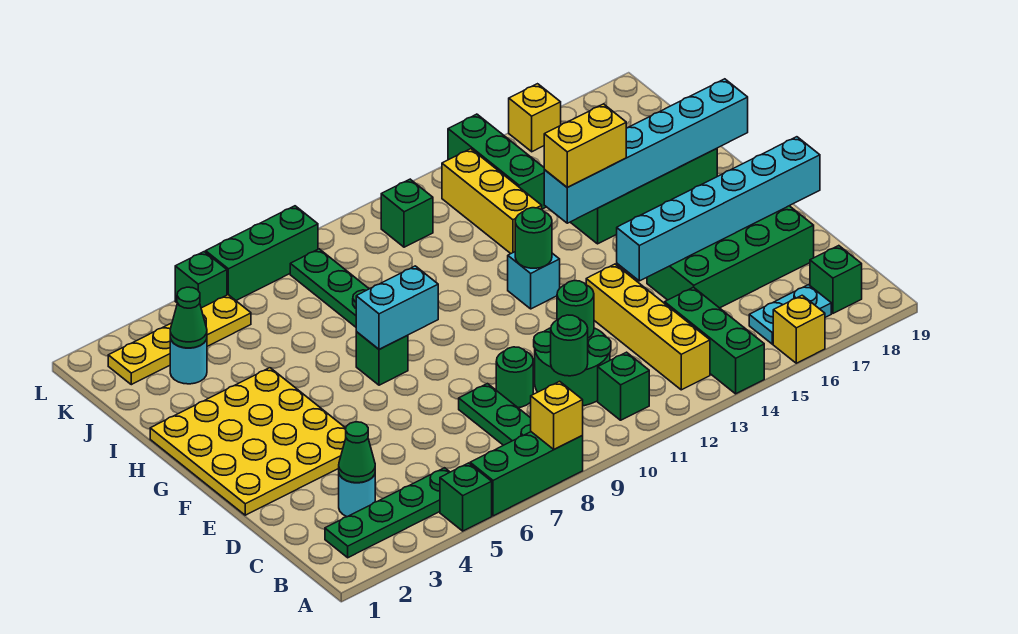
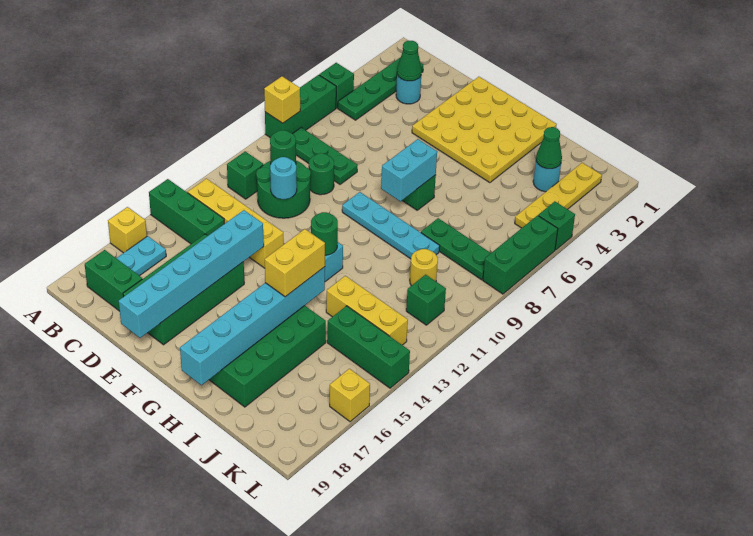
green 1x1 brick [810,246,862,313] -> green 1x2 brick [85,250,142,311]
green 1x1 round brick [557,281,594,338] -> cyan 1x1 round brick [270,157,297,199]
none -> cyan 1x4 plate [342,192,440,259]
none -> yellow 1x1 round brick [410,249,438,286]

